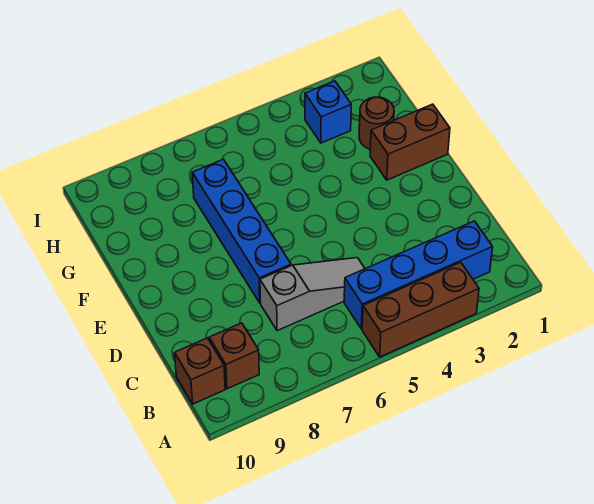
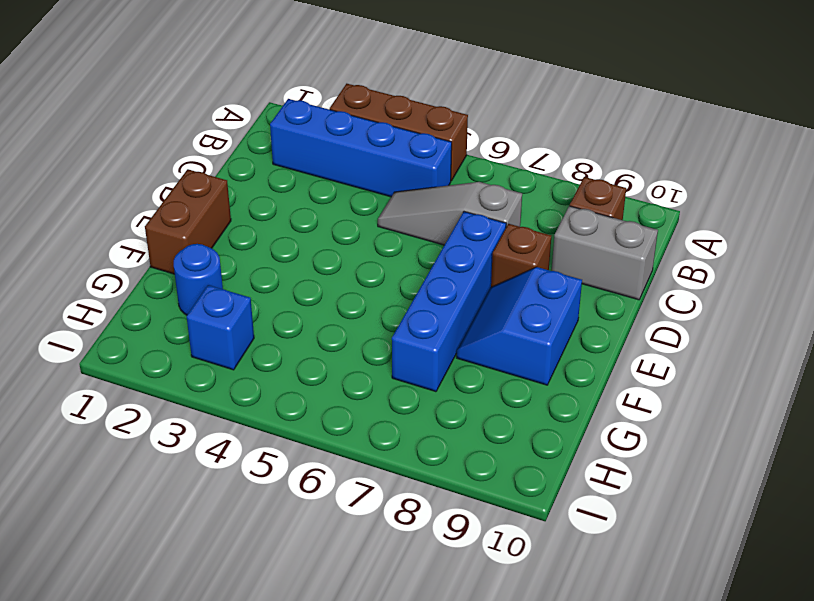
brown 1x1 brick [175,338,225,404] -> brown 1x1 brick moved to [491,224,551,287]
none -> grey 1x2 brick [552,206,658,300]
none -> blue 2x2 slope [457,267,582,385]
brown 1x2 brick [370,104,450,180] -> brown 1x2 brick turned to [145,169,231,274]
brown 1x1 round brick [359,97,394,149] -> blue 1x1 round brick [174,244,223,315]

